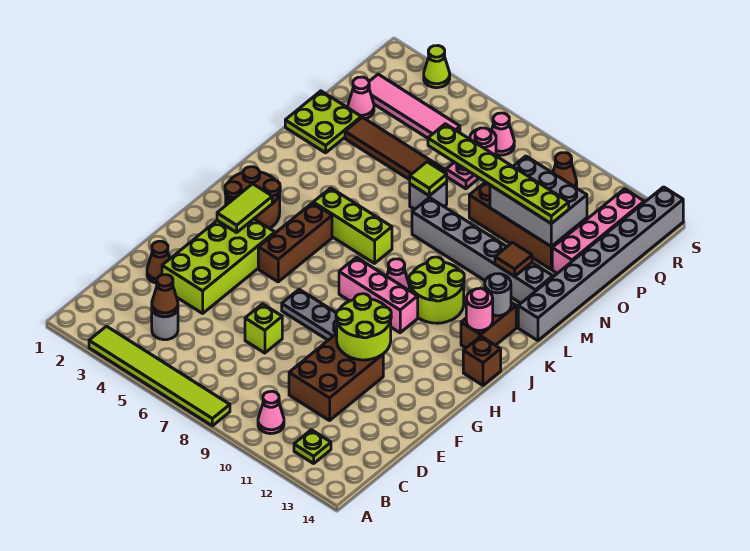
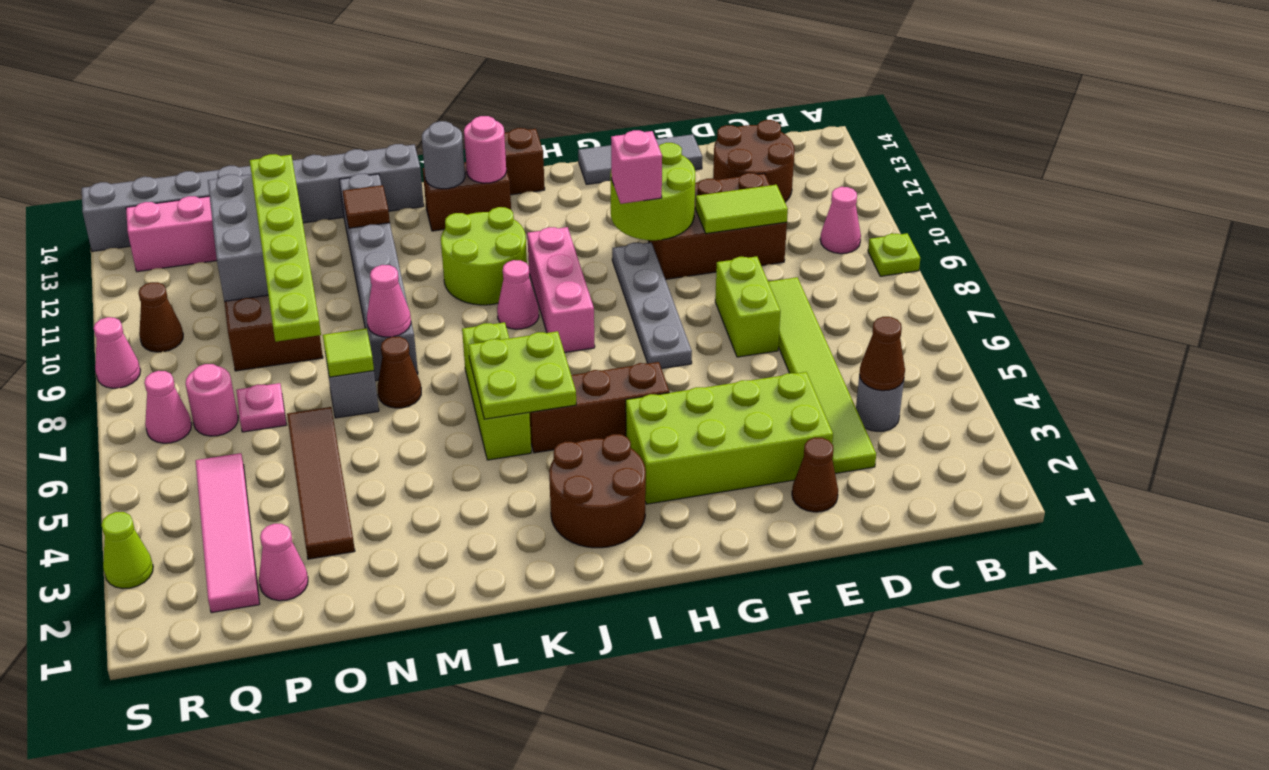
lime 1x6 tile [89,326,230,426] -> lime 1x6 tile moved to [768,277,876,474]
lime 1x1 plate [294,430,331,463] -> lime 1x1 plate moved to [868,233,920,276]
none -> brown 2x2 round brick [713,120,795,202]
lime 1x1 brick [245,304,282,353] -> lime 1x2 brick [715,256,781,357]
none -> grey 1x3 tile [578,134,702,184]
none -> pink 1x1 brick [611,130,662,204]
lime 1x2 tile [217,184,272,232] -> lime 1x2 tile moved to [695,185,788,233]
none -> brown 1x1 cone [378,337,421,408]
none -> pink 1x1 cone [367,265,411,337]
lime 2x2 plate [285,91,361,153] -> lime 2x2 plate moved to [468,331,576,419]
none -> pink 1x1 cone [94,317,141,388]

